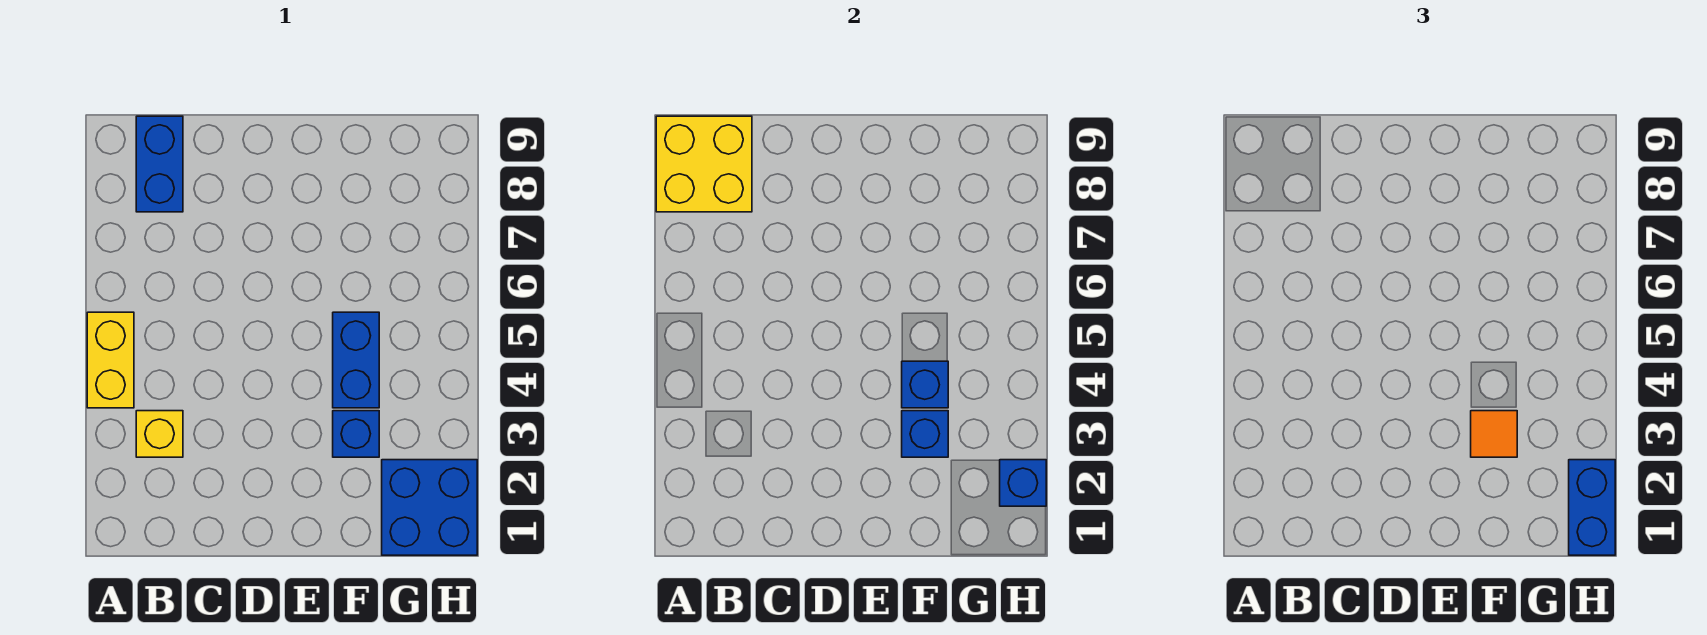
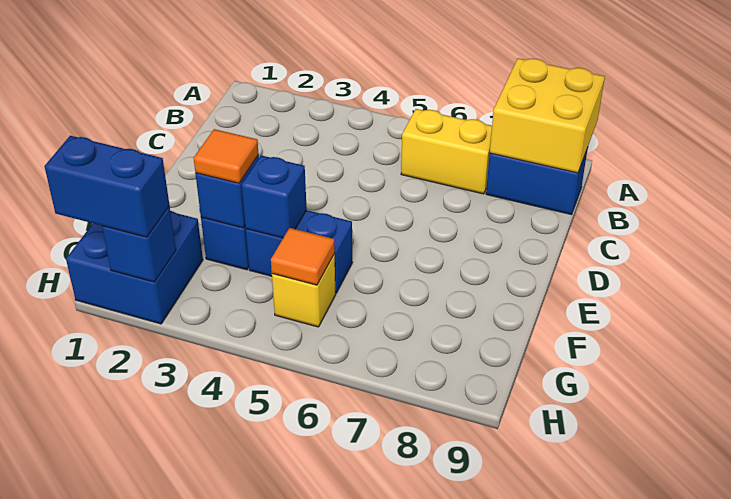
yellow 1x2 brick [87,312,134,408] -> yellow 1x2 brick moved to [401,109,492,194]
yellow 1x1 brick [136,411,183,457] -> yellow 1x1 brick moved to [272,254,336,327]
none -> orange 1x1 tile [271,228,335,285]

